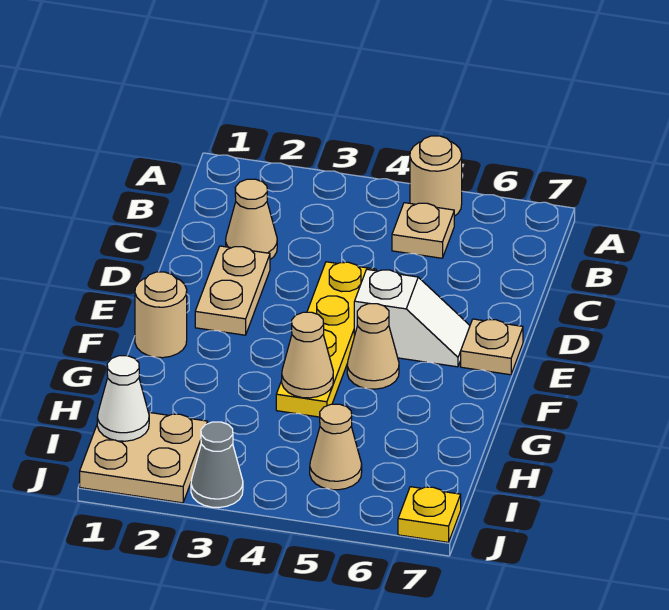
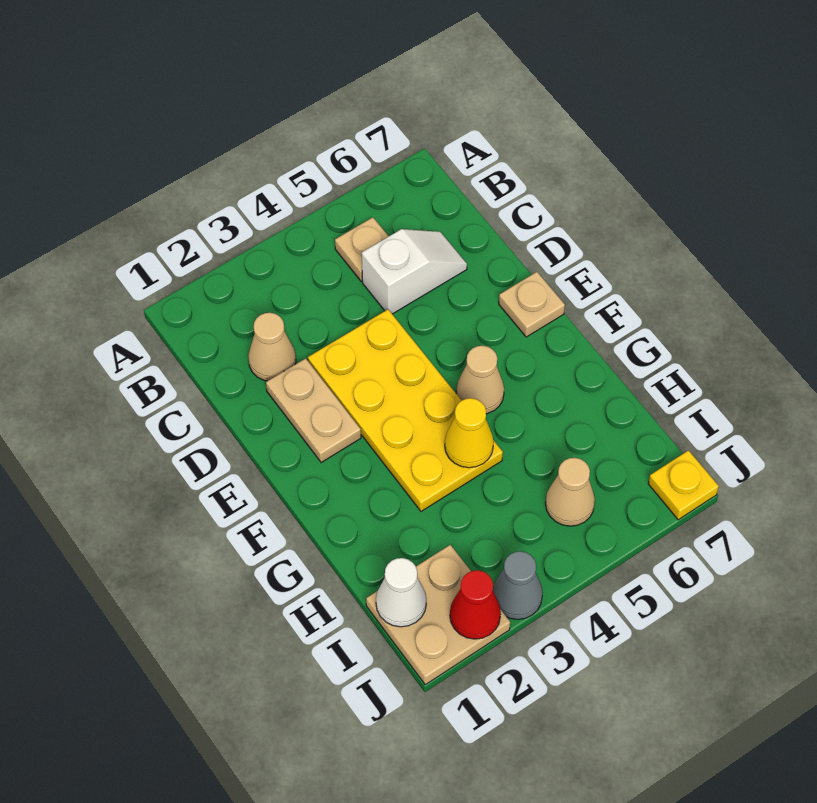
tan 1x1 round brick [410,136,462,216] -> none
yellow 1x4 plate [276,262,376,417] -> yellow 2x4 plate [308,309,503,511]
white 1x2 slope [354,269,470,367] -> white 1x2 slope moved to [362,229,467,314]
tan 1x1 round brick [135,272,187,358] -> none
tan 1x1 cone [282,312,333,398] -> yellow 1x1 cone [445,398,494,468]
none -> red 1x1 cone [450,570,501,639]

